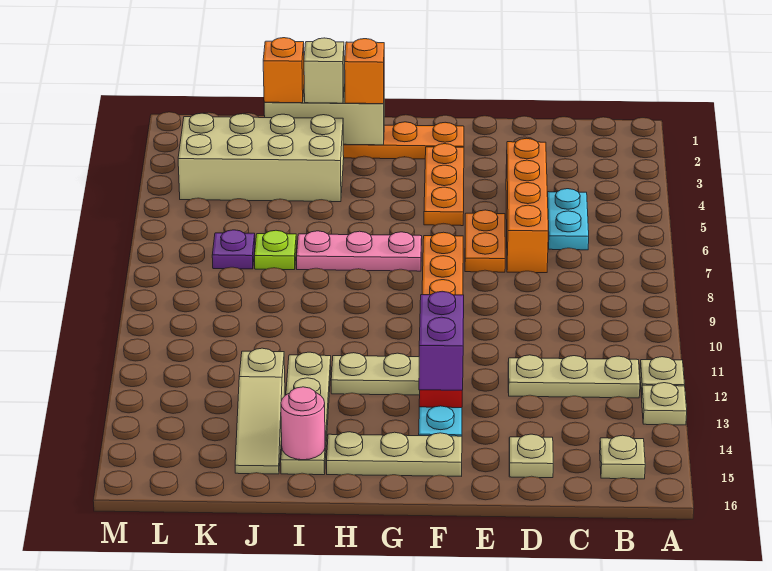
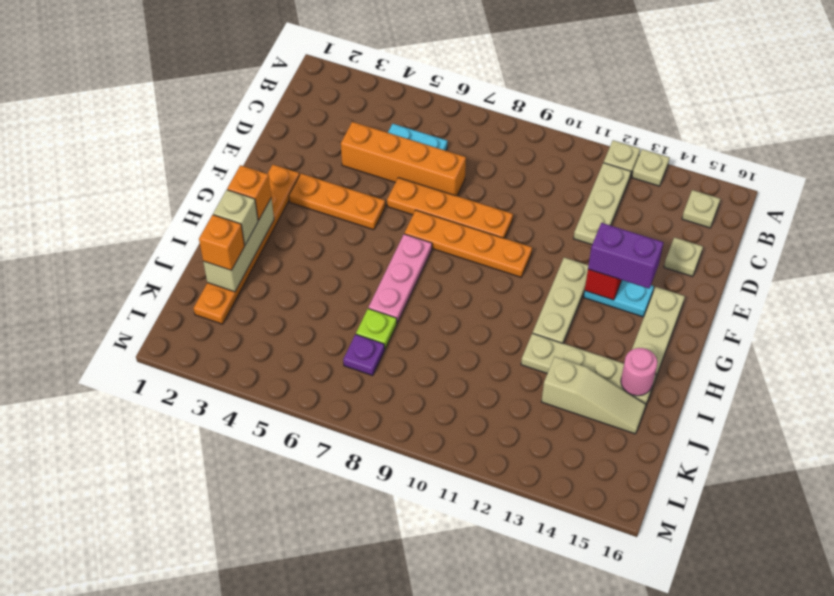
orange 1x2 plate [465,210,505,272] -> orange 1x4 plate [387,178,513,238]
tan 2x4 brick [178,113,344,202] -> none

